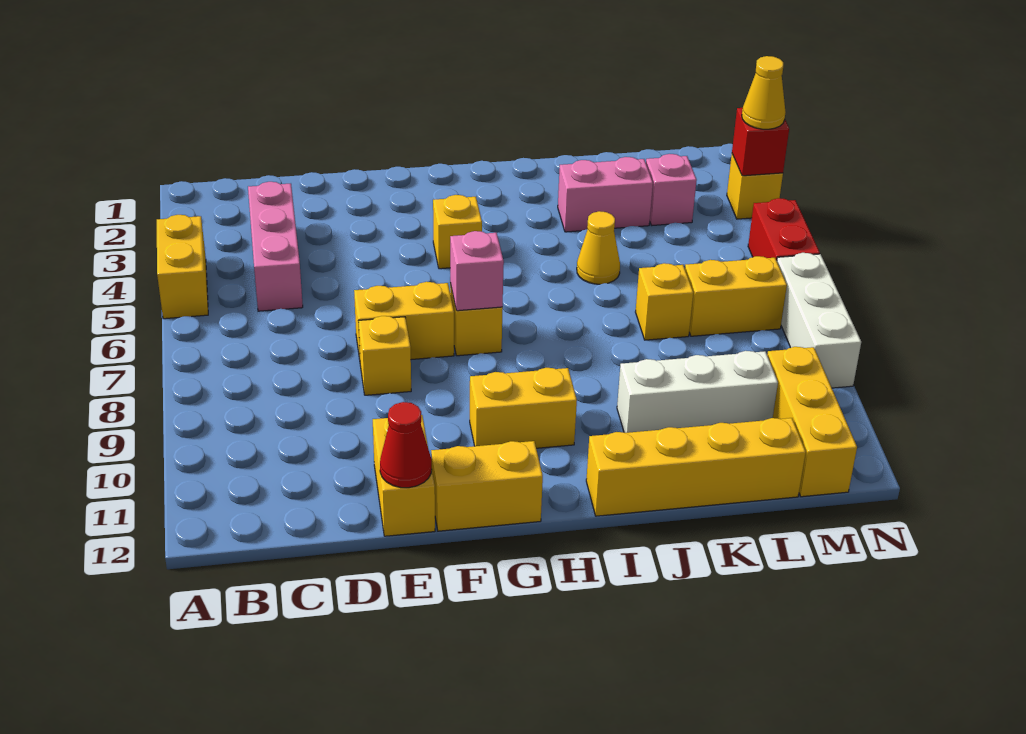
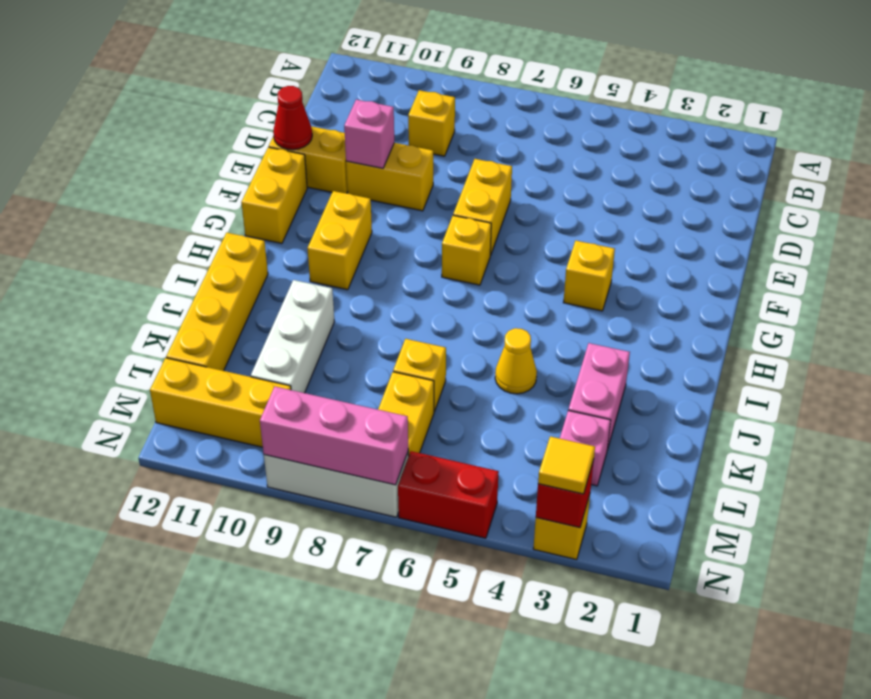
yellow 1x2 brick [157,215,208,319] -> yellow 1x2 brick moved to [346,143,433,211]
pink 1x3 brick [248,182,303,311] -> pink 1x3 brick moved to [260,386,408,485]
yellow 1x1 brick [358,316,411,395] -> yellow 1x1 brick moved to [408,90,455,156]
pink 1x1 brick [450,231,504,311] -> pink 1x1 brick moved to [344,100,394,168]
yellow 1x1 cone [742,56,785,129] -> yellow 1x1 tile [538,436,595,494]

